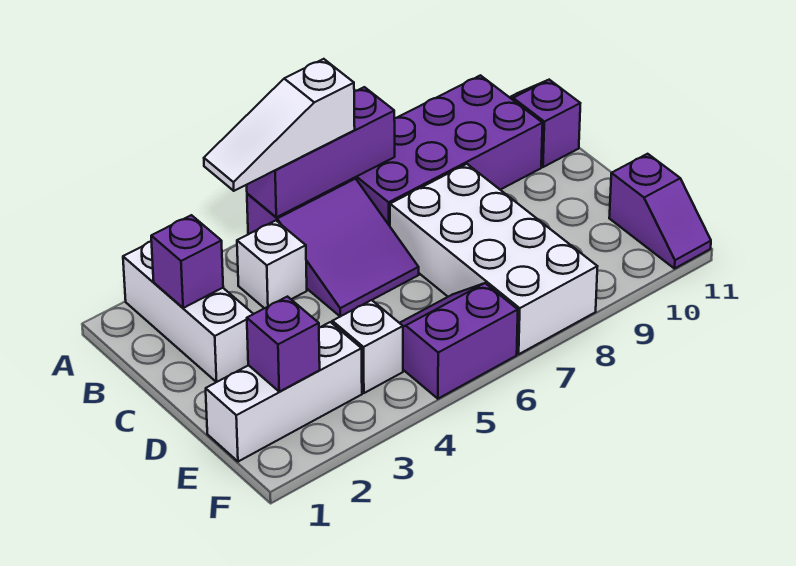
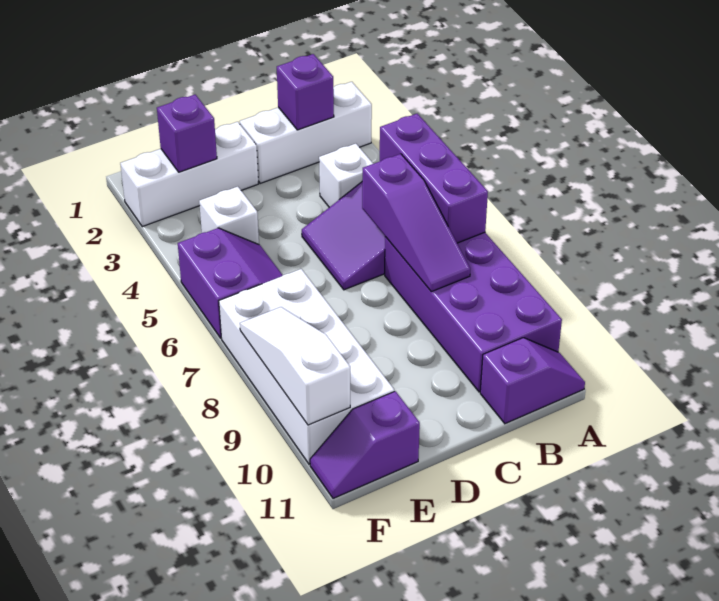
white 1x3 slope [204,59,355,191] -> white 1x3 slope moved to [240,307,350,425]
none -> purple 1x3 slope [362,154,470,292]
white 2x4 brick [390,164,597,354] -> white 2x4 brick turned to [219,269,394,464]
white 1x3 brick [206,322,362,462] -> white 1x3 brick turned to [120,122,259,227]

